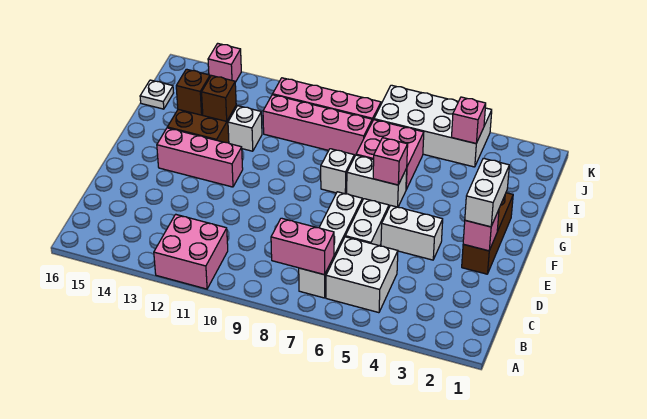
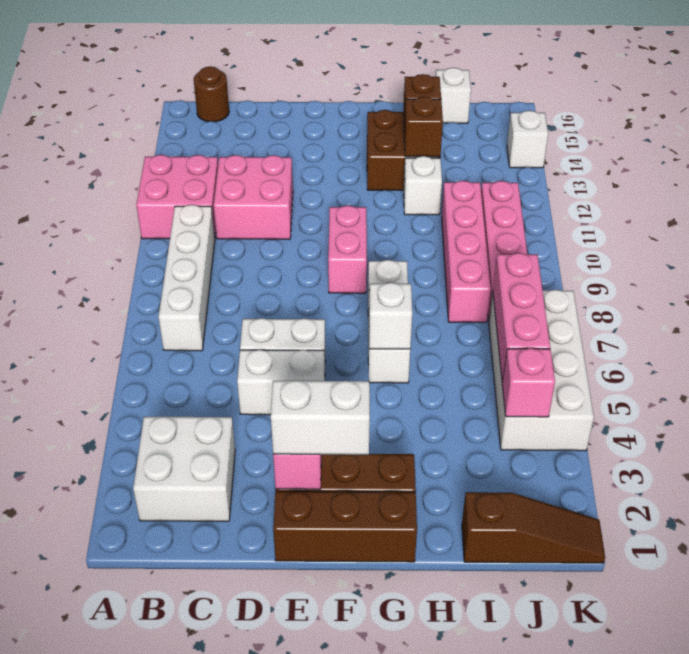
white 2x2 brick [326,237,398,313] -> white 2x2 brick moved to [133,417,235,521]
white 1x4 brick [299,192,362,298] -> white 1x4 brick turned to [158,205,215,351]
pink 1x2 brick [271,218,334,275] -> pink 1x2 brick moved to [328,205,367,293]
none -> brown 1x1 round brick [194,66,229,122]
none -> brown 1x3 brick [273,491,417,562]
white 1x2 brick [381,205,443,260] -> white 1x2 brick turned to [237,350,325,415]
pink 1x3 brick [157,128,243,187] -> pink 1x3 brick moved to [493,253,550,382]
pink 1x1 brick [373,138,408,185] -> white 1x1 brick [369,283,412,349]
pink 2x2 brick [356,120,424,189] -> pink 2x2 brick moved to [214,155,293,239]
none -> brown 1x3 slope [462,492,605,563]
white 1x1 plate [140,80,173,109] -> white 1x1 brick [436,68,471,123]
pink 1x1 brick [208,43,241,82] -> white 1x1 brick [507,110,548,168]

